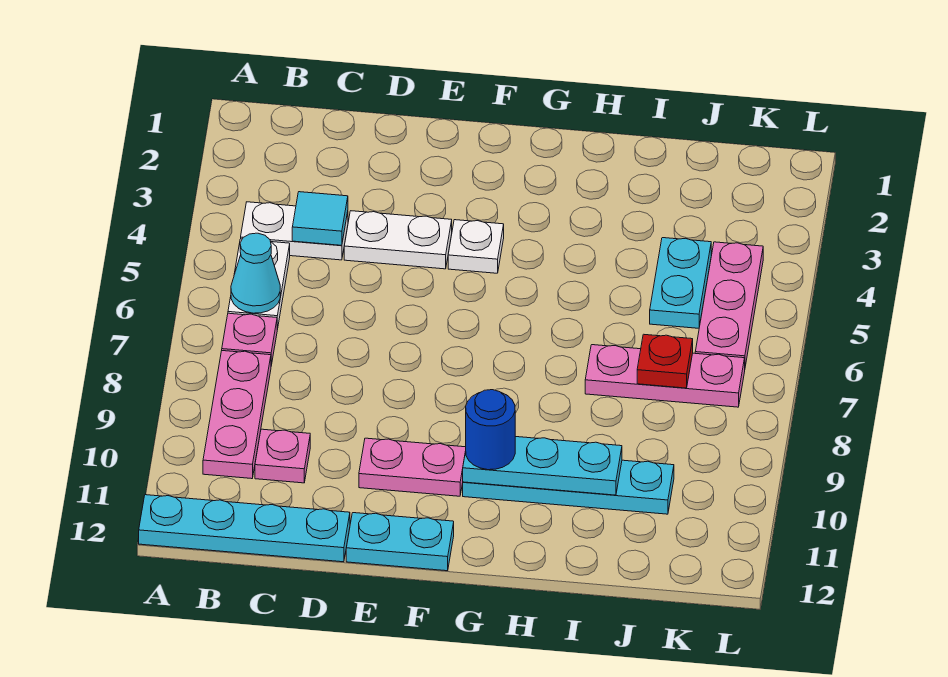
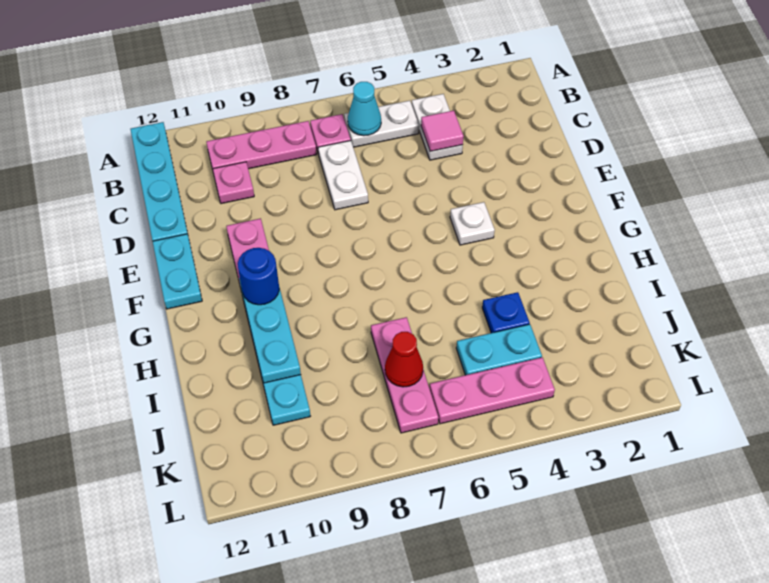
cyan 1x1 tile [292,192,348,245] -> pink 1x1 tile [421,110,464,151]
white 1x2 plate [344,211,452,269] -> white 1x2 plate moved to [318,141,368,210]
none -> blue 1x1 plate [482,292,530,333]
red 1x1 plate [637,334,693,388] -> red 1x1 cone [385,332,423,387]

